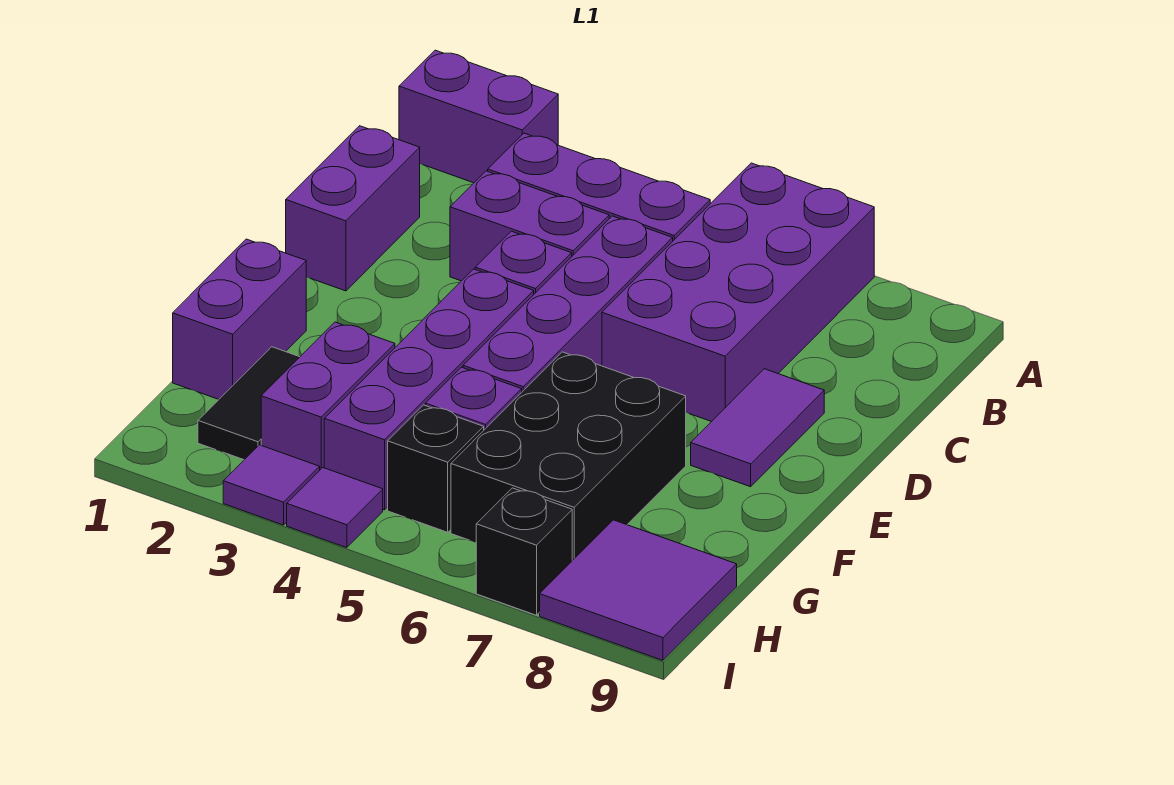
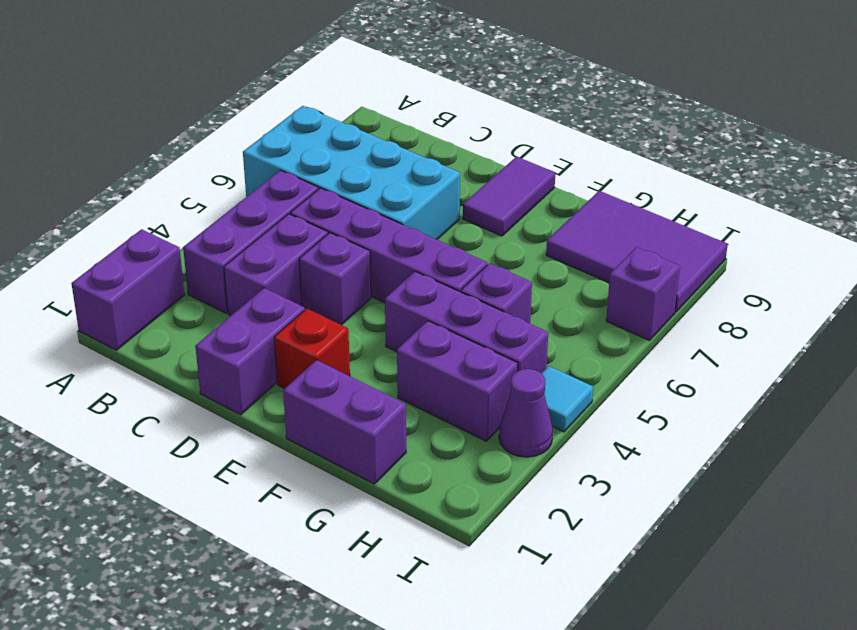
purple 2x4 brick [602,163,874,422] -> cyan 2x4 brick [243,106,460,240]
purple 1x2 brick [286,126,420,291] -> purple 1x2 brick turned to [195,288,305,415]
purple 1x2 tile [691,369,824,487] -> purple 1x2 tile turned to [463,157,555,236]
none -> red 1x1 brick [274,309,350,389]
purple 1x4 brick [324,269,534,510] -> purple 1x3 brick [385,272,548,373]
black 2x3 brick [451,352,686,561] -> none
black 1x2 tile [198,347,299,460] -> none
black 1x1 brick [388,405,484,532] -> none
purple 2x2 tile [540,520,737,660] -> purple 2x3 tile [546,191,728,312]
purple 1x1 tile [223,445,320,525] -> purple 1x1 cone [499,369,553,457]
purple 1x1 tile [287,467,383,548] -> cyan 1x1 tile [541,366,593,432]
black 1x1 brick [476,488,572,615] -> purple 1x1 brick [606,247,680,340]

